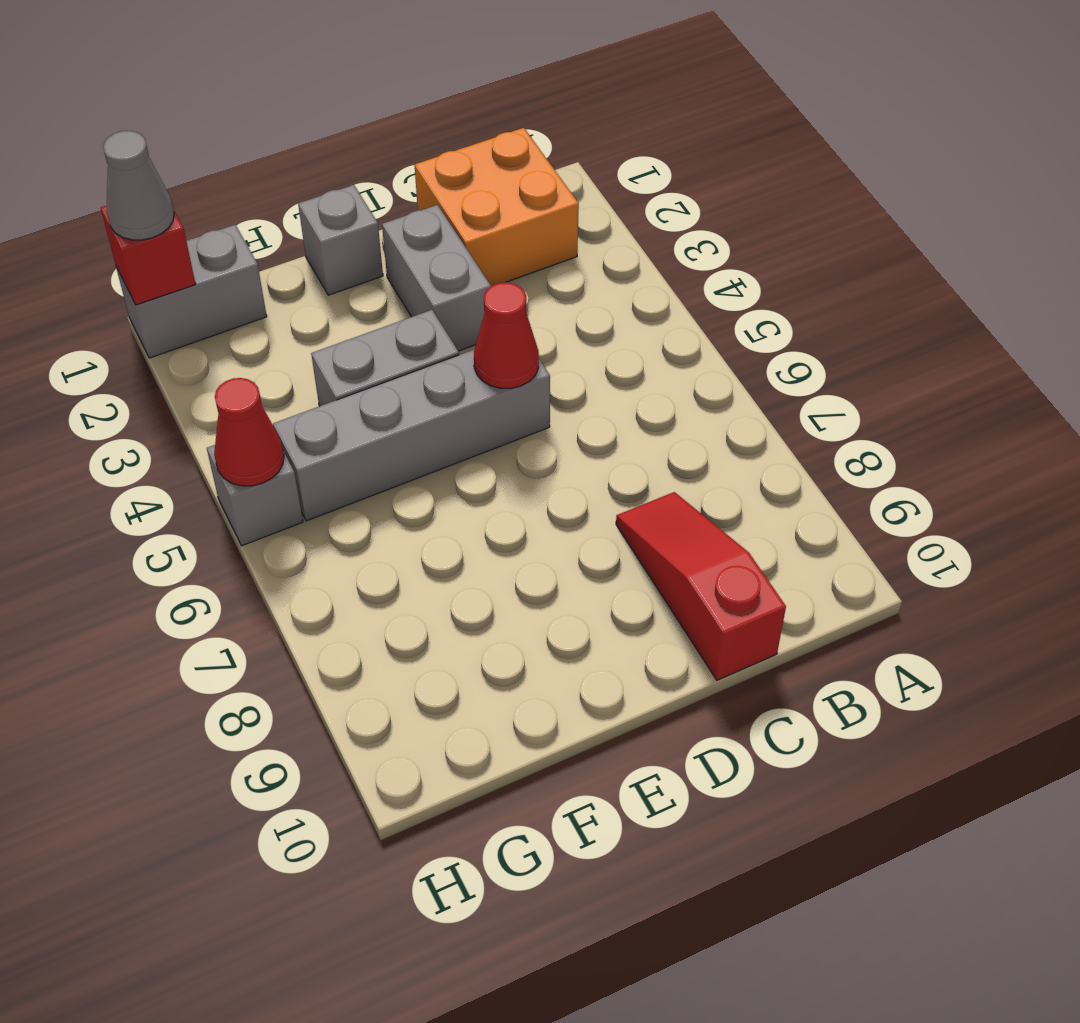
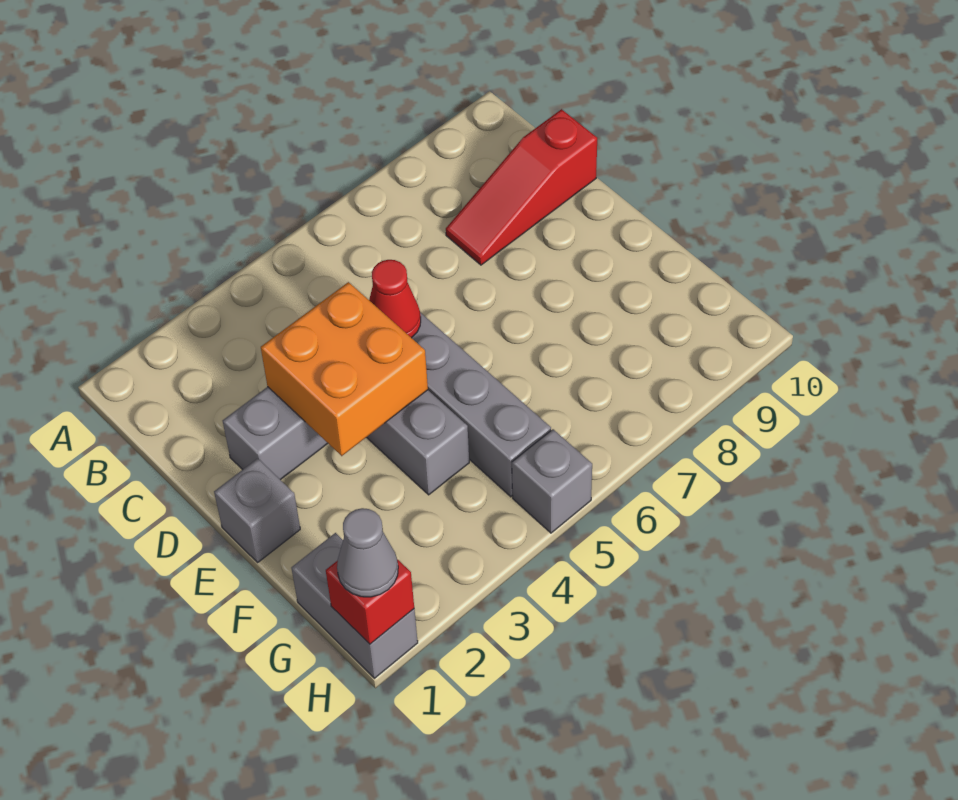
orange 2x2 brick [415,128,579,286] -> orange 2x2 brick moved to [261,282,428,456]
red 1x1 cone [214,378,284,486] -> none

